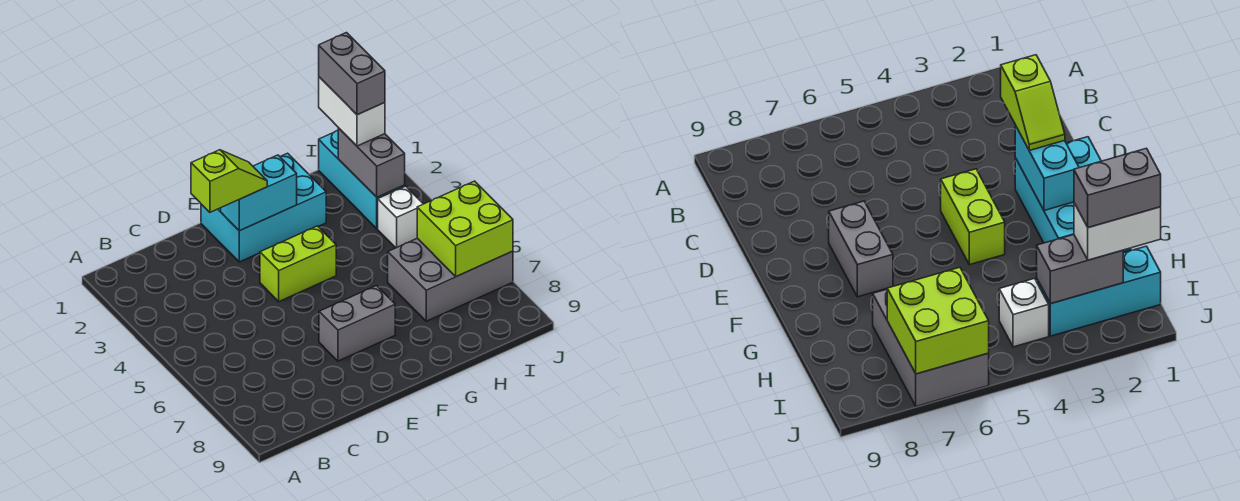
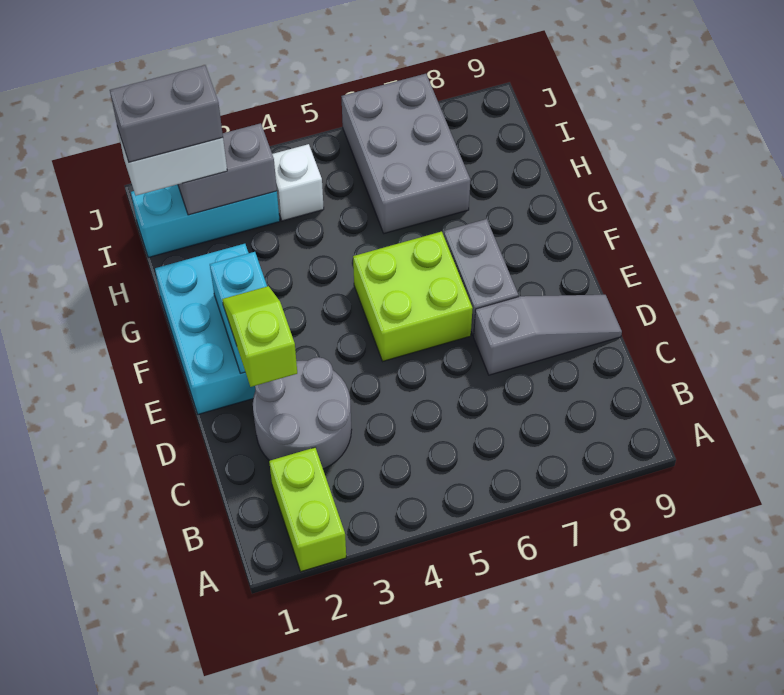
none -> grey 2x2 round brick [253,357,352,469]
none -> grey 1x3 slope [474,295,622,375]
lime 1x2 brick [260,226,336,302] -> lime 1x2 brick moved to [269,448,346,572]
lime 2x2 brick [417,181,513,277] -> lime 2x2 brick moved to [353,232,473,361]

